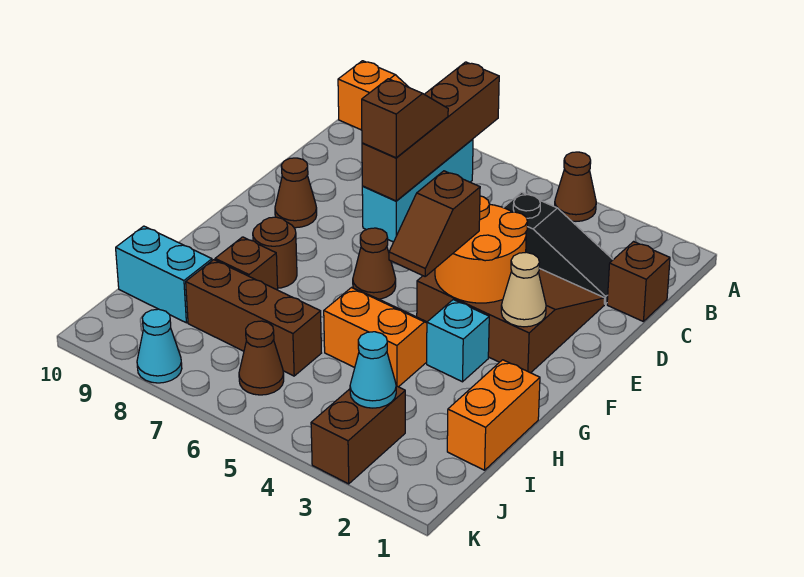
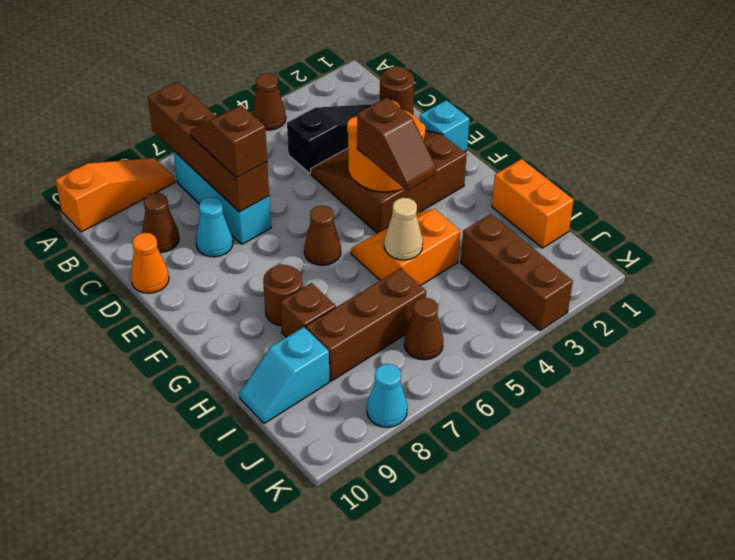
brown 1x1 brick [607,242,670,322] -> brown 1x1 round brick [380,66,414,114]
none -> orange 1x1 cone [131,233,169,293]
brown 1x1 cone [275,158,317,228] -> brown 1x1 cone moved to [142,193,179,253]
tan 1x1 cone [501,252,546,327] -> tan 1x1 cone moved to [384,198,423,260]
cyan 1x1 brick [427,300,489,382] -> cyan 1x1 brick moved to [420,100,470,152]
cyan 1x2 brick [116,226,212,323] -> cyan 1x2 slope [240,327,329,423]
brown 1x2 brick [311,386,405,484] -> brown 1x3 brick [461,214,573,331]
cyan 1x1 cone [350,332,396,408] -> cyan 1x1 cone moved to [196,197,233,257]

